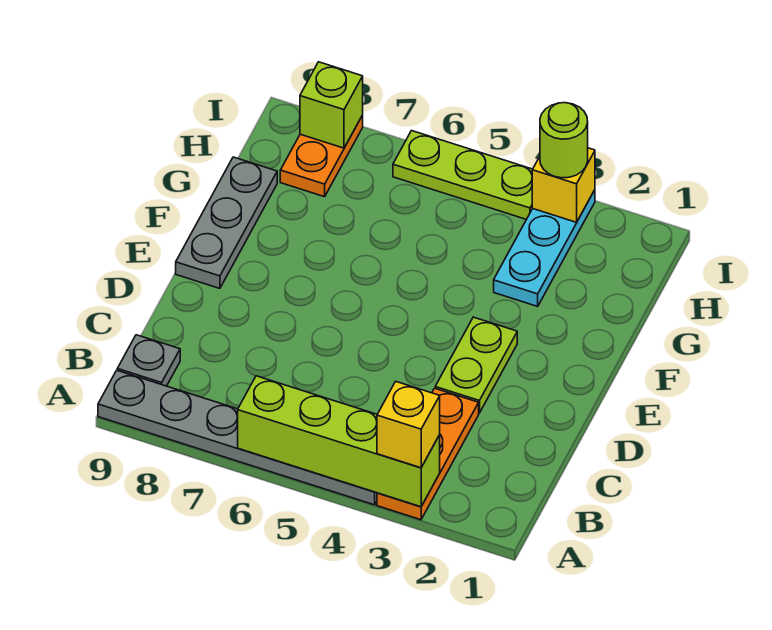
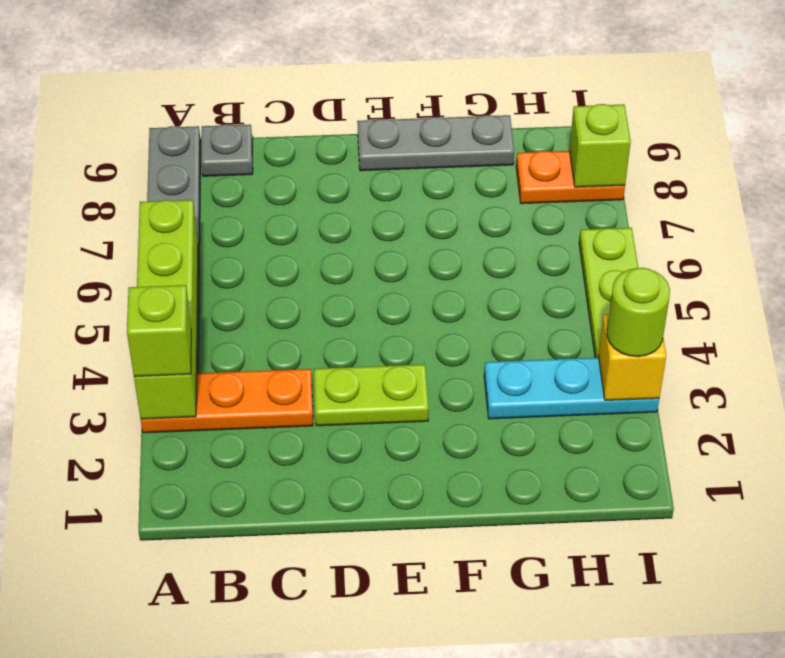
yellow 1x1 brick [377,382,440,468] -> lime 1x1 brick [127,285,191,377]

